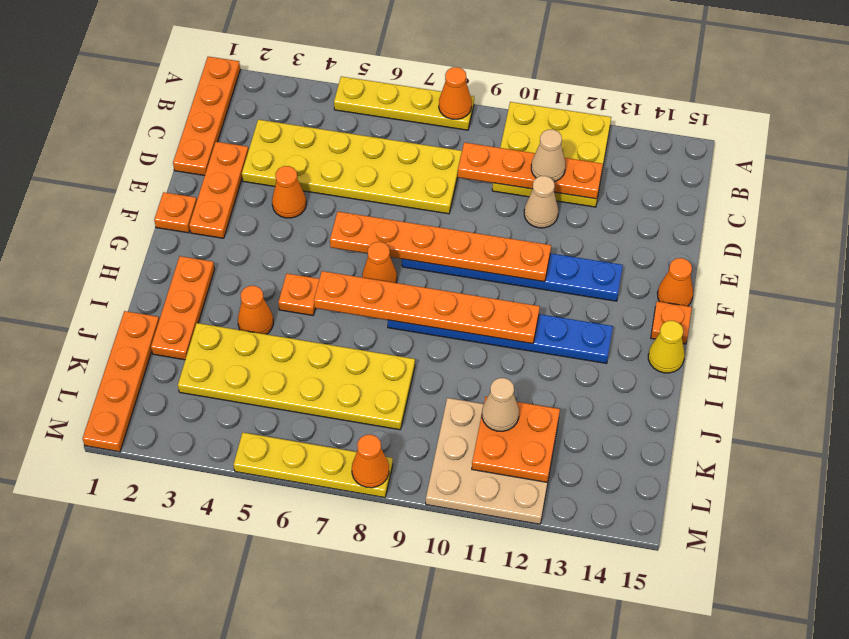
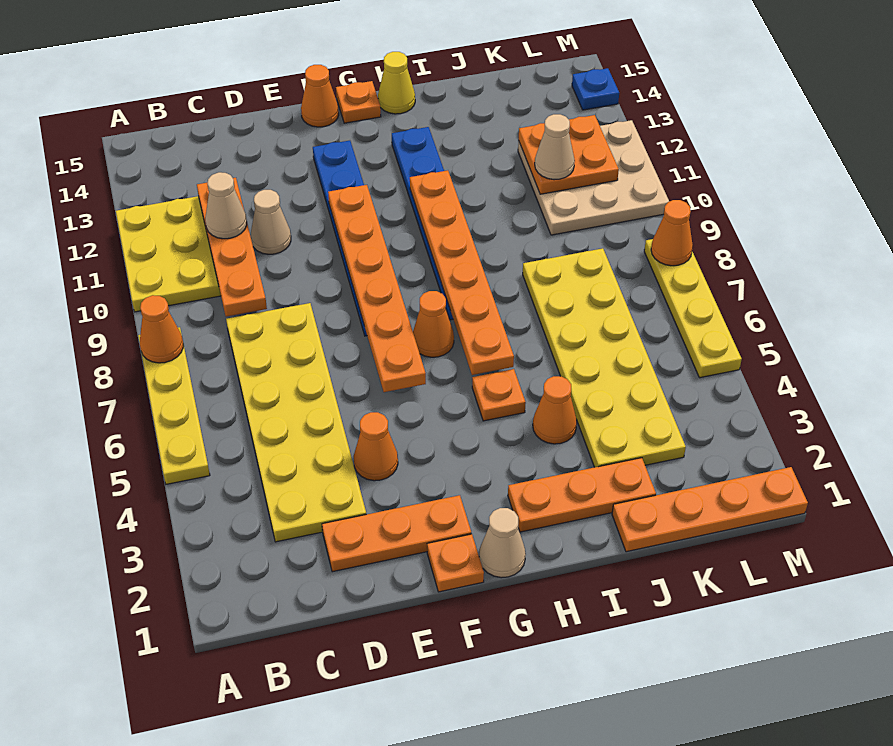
orange 1x4 plate [173,57,240,176] -> none
none -> tan 1x1 cone [479,508,526,578]
none -> blue 1x1 plate [572,68,619,110]

